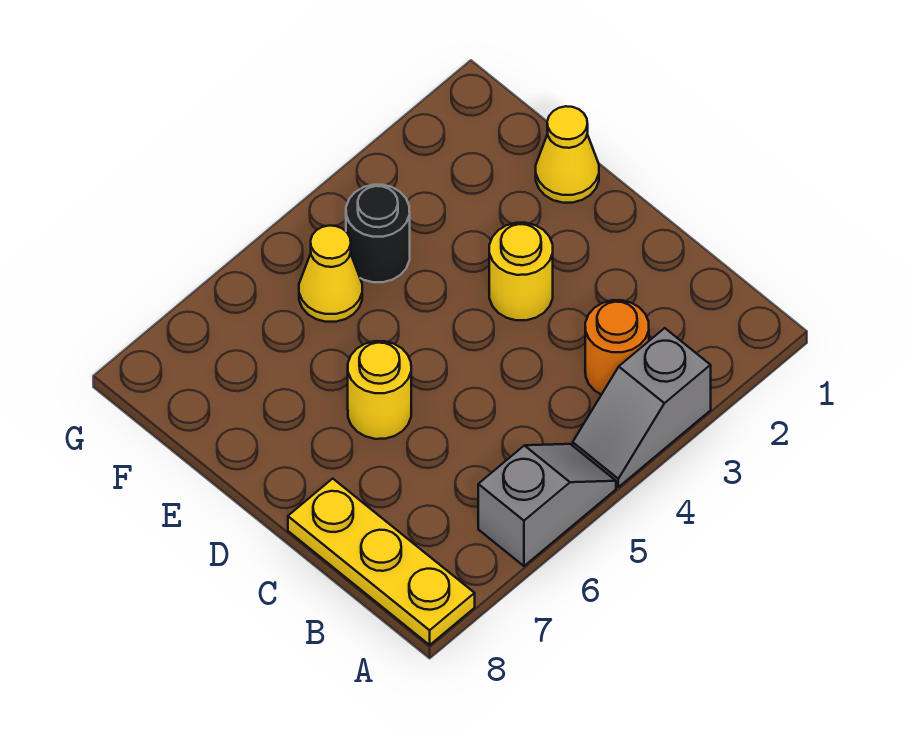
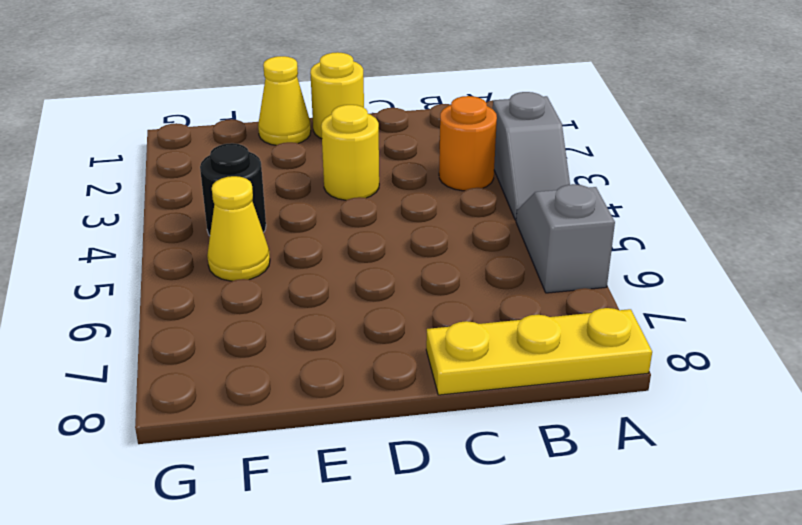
yellow 1x1 round brick [348,341,411,439] -> yellow 1x1 round brick moved to [310,52,364,139]

